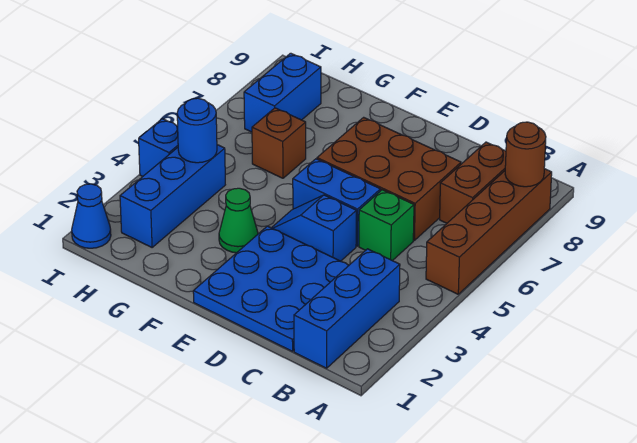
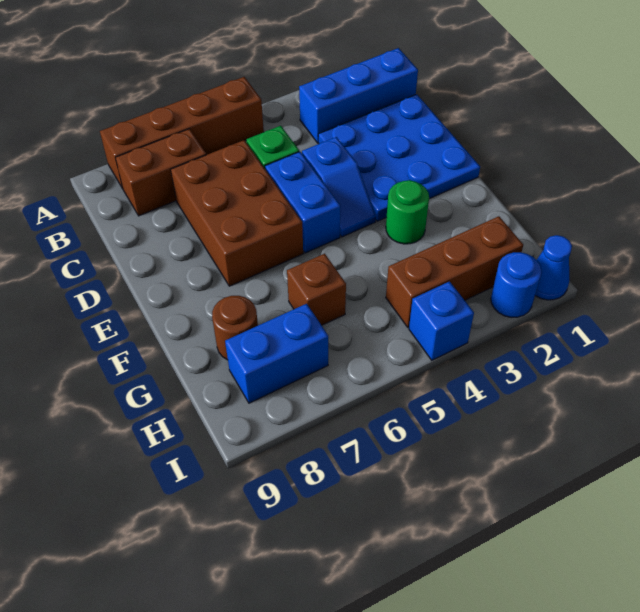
brown 1x1 round brick [505,122,546,187] -> brown 1x1 round brick moved to [212,296,258,360]
green 1x1 cone [219,188,258,253] -> green 1x1 round brick [386,180,429,244]
blue 1x3 brick [120,145,225,248] -> brown 1x3 brick [386,216,523,327]
blue 1x1 round brick [177,98,217,163] -> blue 1x1 round brick moved to [491,252,542,317]

